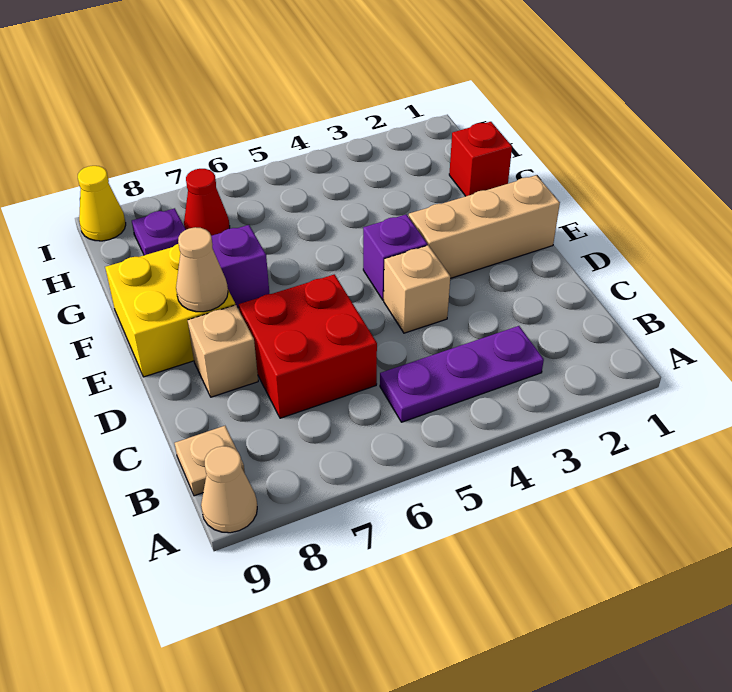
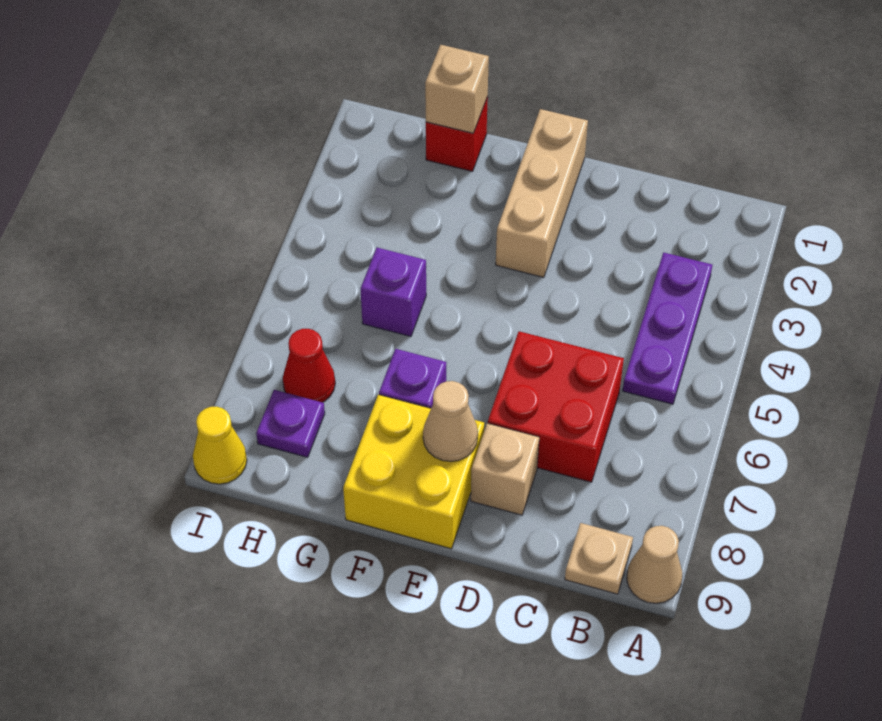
tan 1x1 brick [384,245,450,333] -> tan 1x1 brick moved to [425,45,489,133]
purple 1x1 brick [363,214,427,300] -> purple 1x1 brick moved to [361,248,426,336]

